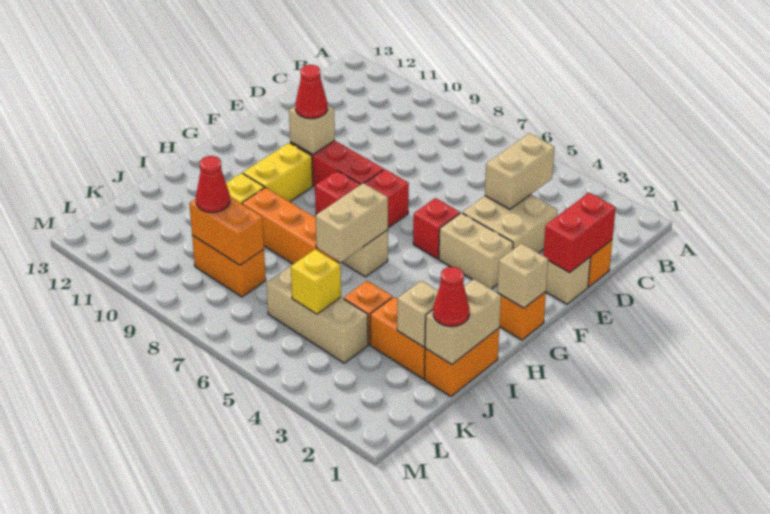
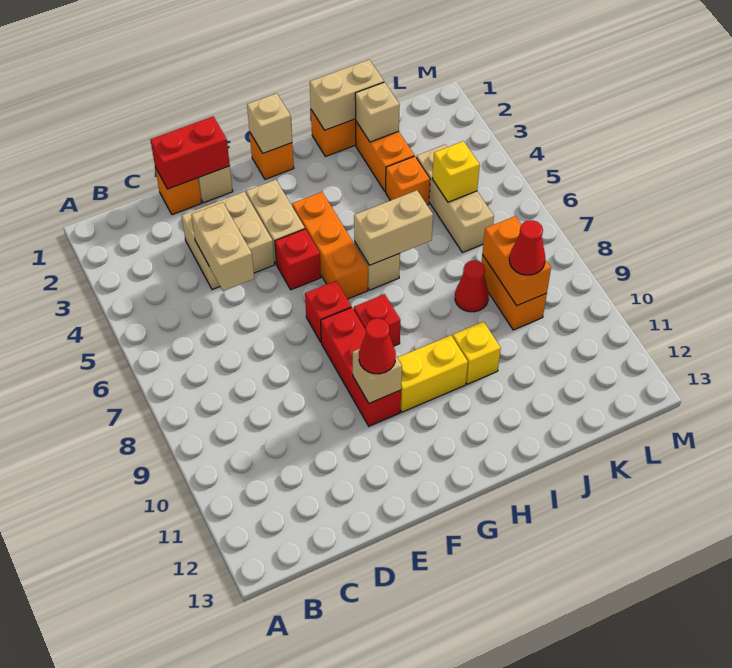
tan 1x2 brick [485,133,555,209] -> tan 1x2 brick turned to [191,202,254,291]
orange 1x3 brick [242,187,339,264] -> orange 1x3 brick moved to [292,192,368,299]
red 1x1 cone [433,267,469,326] -> red 1x1 cone moved to [455,260,489,312]

